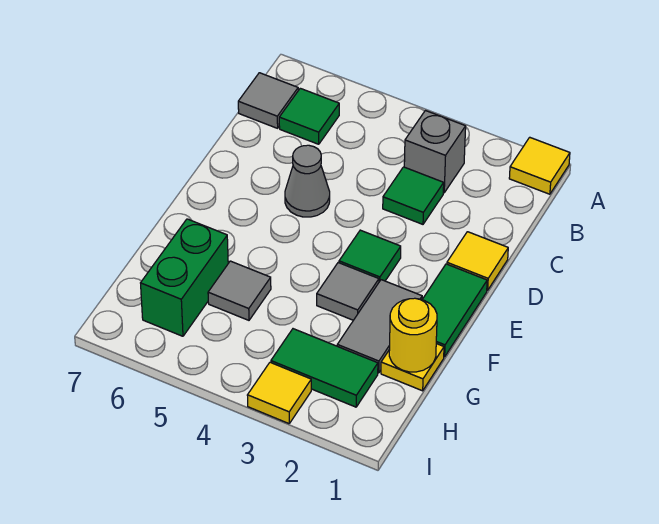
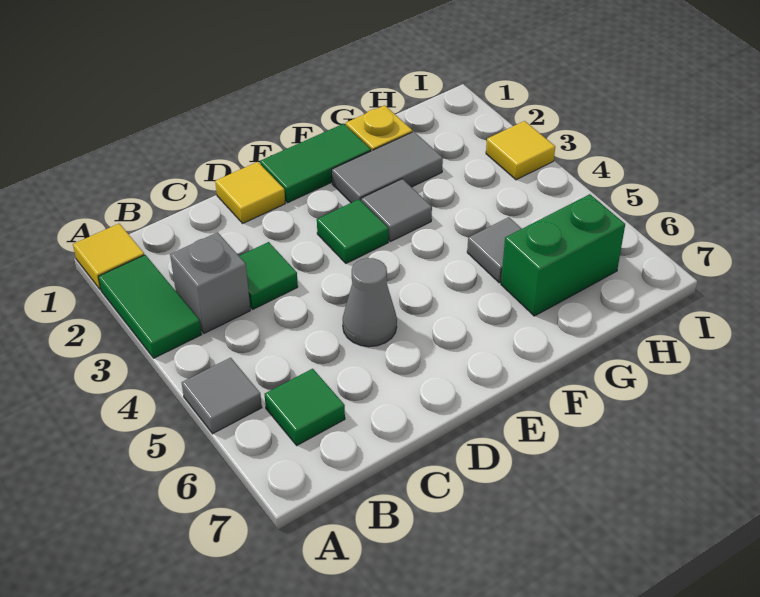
grey 1x1 tile [238,73,298,128] -> grey 1x1 tile moved to [182,358,262,434]
yellow 1x1 round brick [389,298,437,372] -> none
green 1x2 tile [271,329,378,407] -> green 1x2 tile moved to [98,255,202,358]

